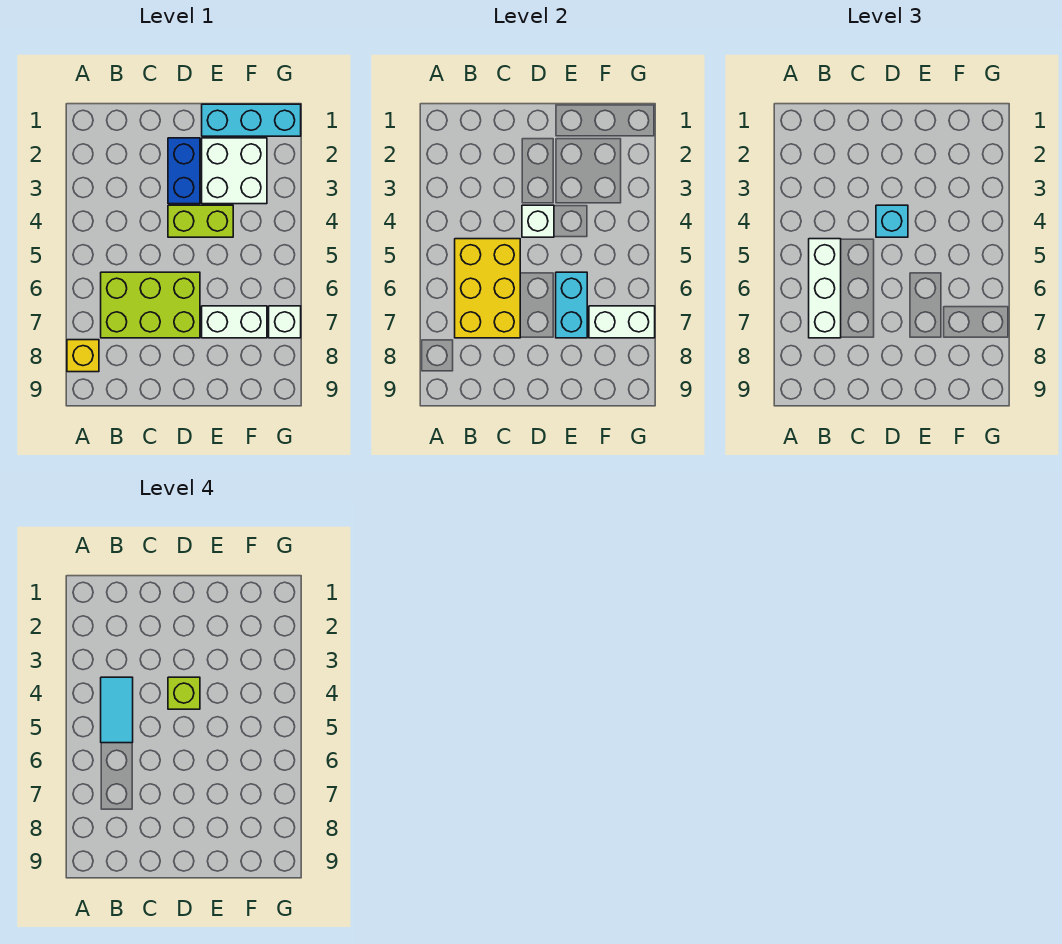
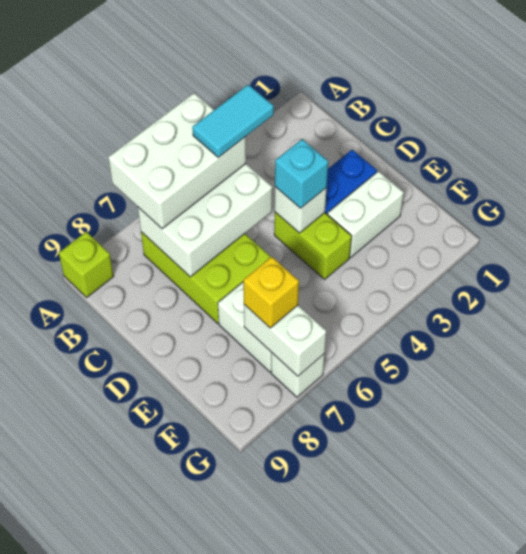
yellow 1x1 brick [67,340,99,372] -> yellow 1x1 brick moved to [243,257,299,328]
yellow 2x3 brick [455,239,520,338] -> white 2x3 brick [138,164,272,277]
white 1x3 brick [809,239,841,338] -> white 2x3 brick [108,93,246,229]
lime 1x1 brick [168,677,200,709] -> lime 1x1 brick moved to [59,232,114,297]
cyan 1x3 brick [202,104,301,136] -> none
white 2x2 brick [202,138,267,204] -> white 1x2 brick [327,171,404,257]
cyan 1x2 brick [556,272,587,338] -> none

